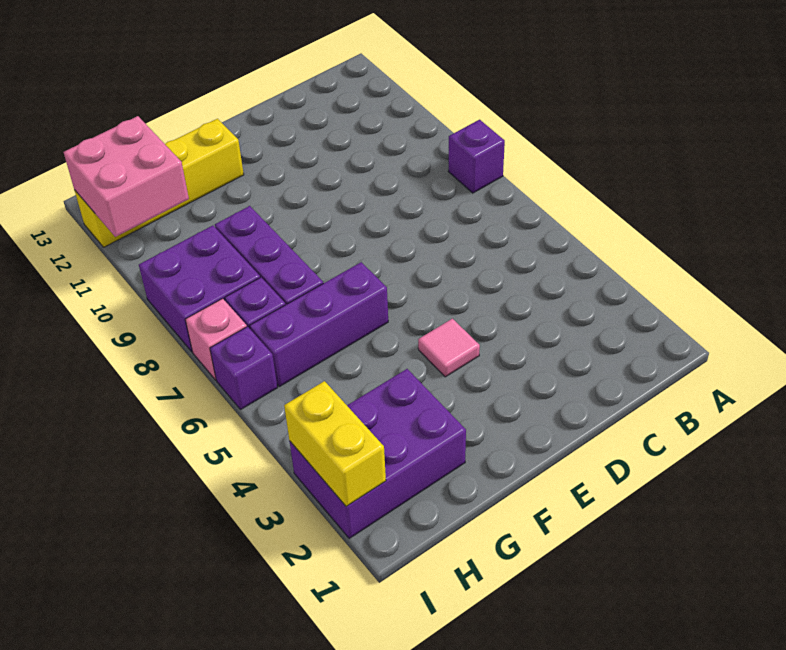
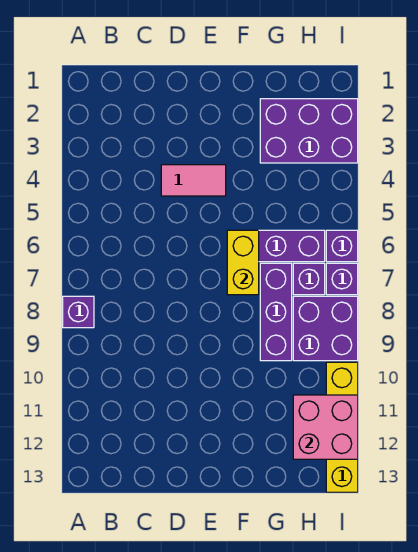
pink 1x1 tile [418,319,480,377] -> pink 1x2 tile [161,165,226,196]
yellow 1x4 brick [75,119,244,247] -> yellow 1x4 brick turned to [326,362,358,492]
yellow 1x2 brick [284,381,386,506] -> yellow 1x2 brick moved to [227,230,259,295]
pink 1x1 brick [185,298,247,380] -> purple 1x1 brick [326,263,358,295]

